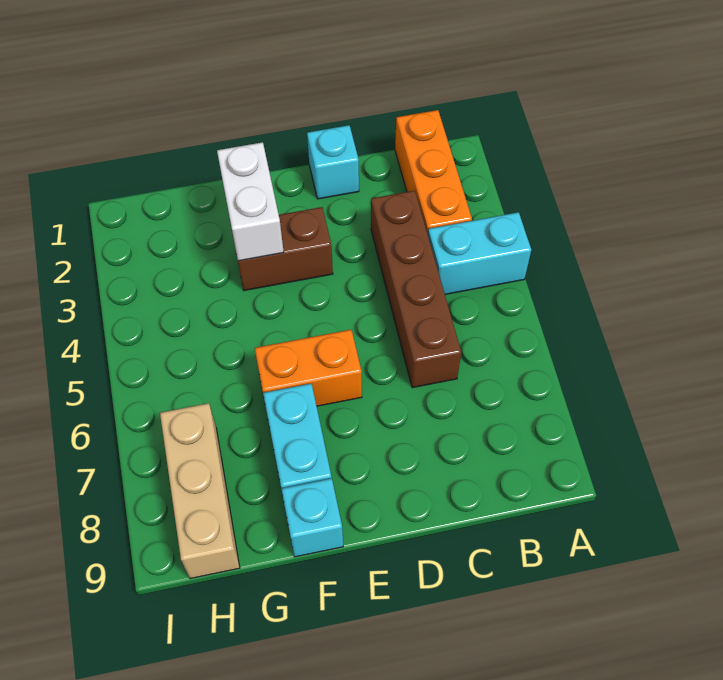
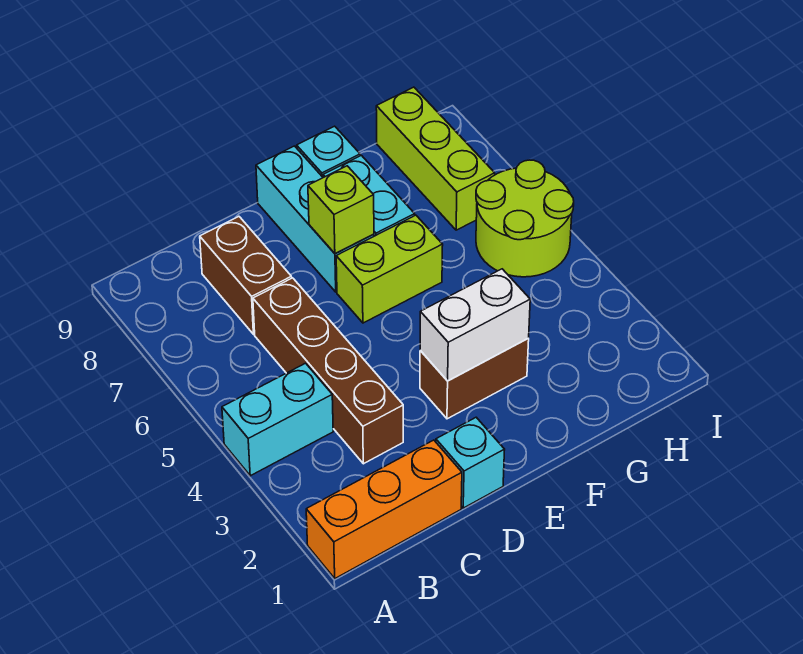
orange 1x3 brick [395,110,472,234] -> orange 1x3 brick turned to [306,440,462,578]
none -> brown 1x2 brick [200,217,292,334]
orange 1x2 brick [255,330,362,406] -> lime 1x2 brick [336,215,443,323]
none -> cyan 1x3 brick [256,146,374,292]
none -> lime 1x1 brick [308,166,374,254]
white 1x2 brick [217,142,284,261] -> white 1x2 brick turned to [420,269,530,381]
none -> lime 2x2 round brick [476,160,574,277]
tan 1x3 brick [160,403,240,578] -> lime 1x3 brick [376,87,495,230]

